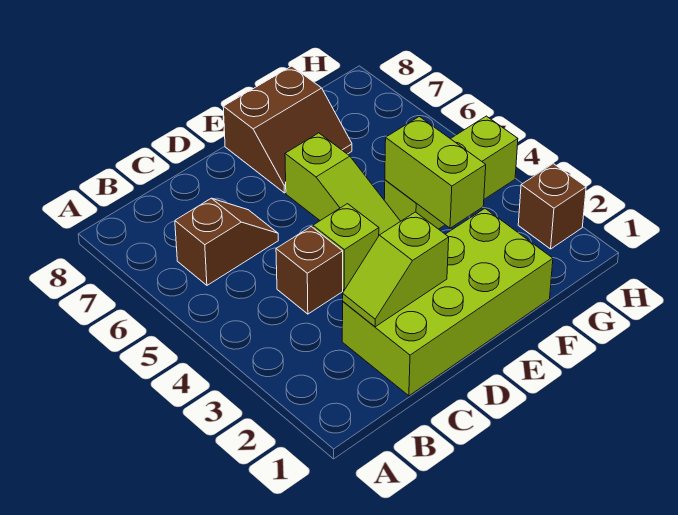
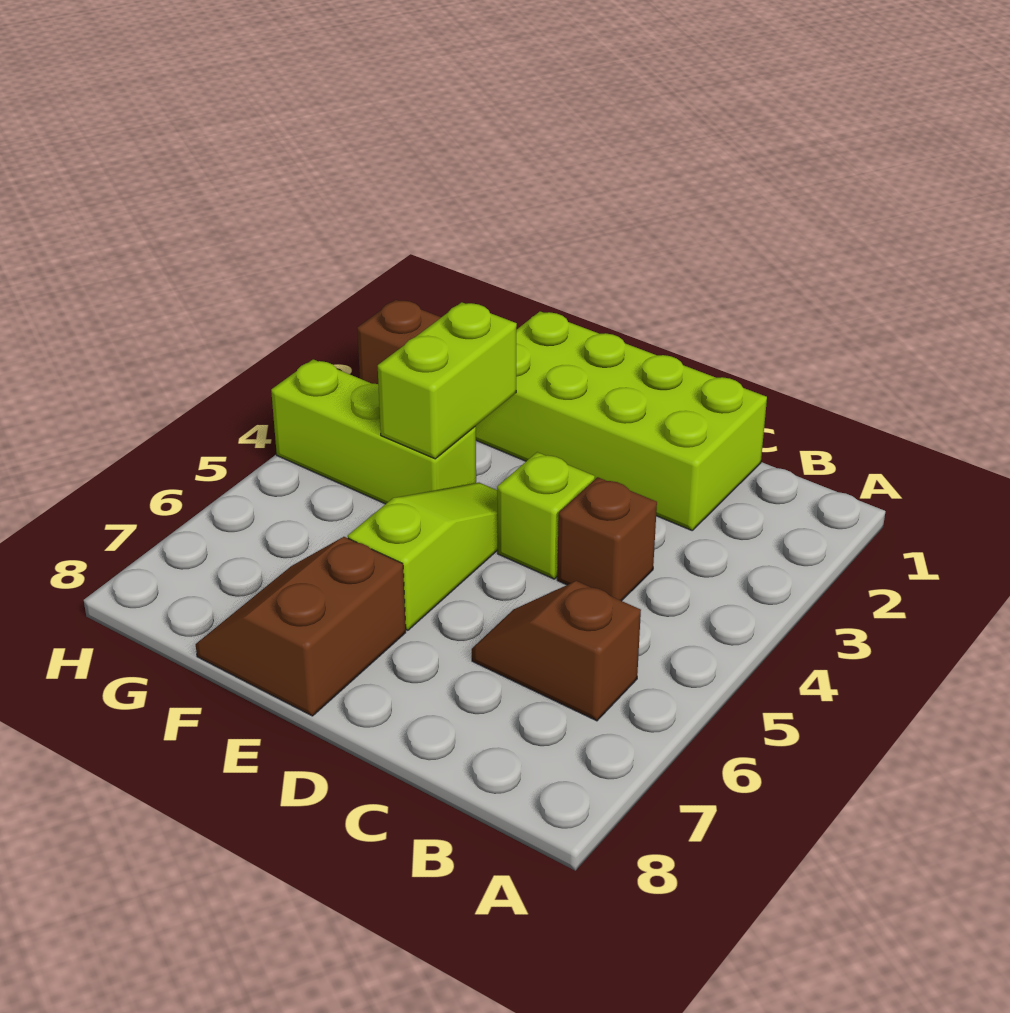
lime 1x2 slope [343,212,449,327] -> none
brown 2x2 slope [223,66,352,193] -> brown 2x2 slope turned to [196,537,406,716]

